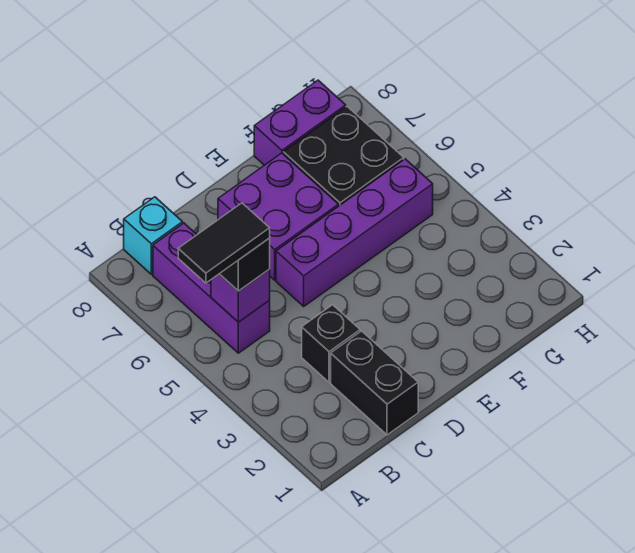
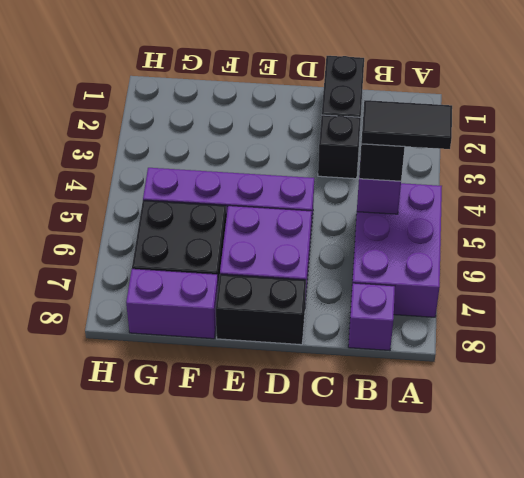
purple 1x3 brick [153,223,270,353] -> purple 2x3 brick [351,183,442,317]
cyan 1x1 brick [124,197,183,274] -> purple 1x1 brick [348,283,395,351]
none -> black 1x2 brick [216,274,306,345]

